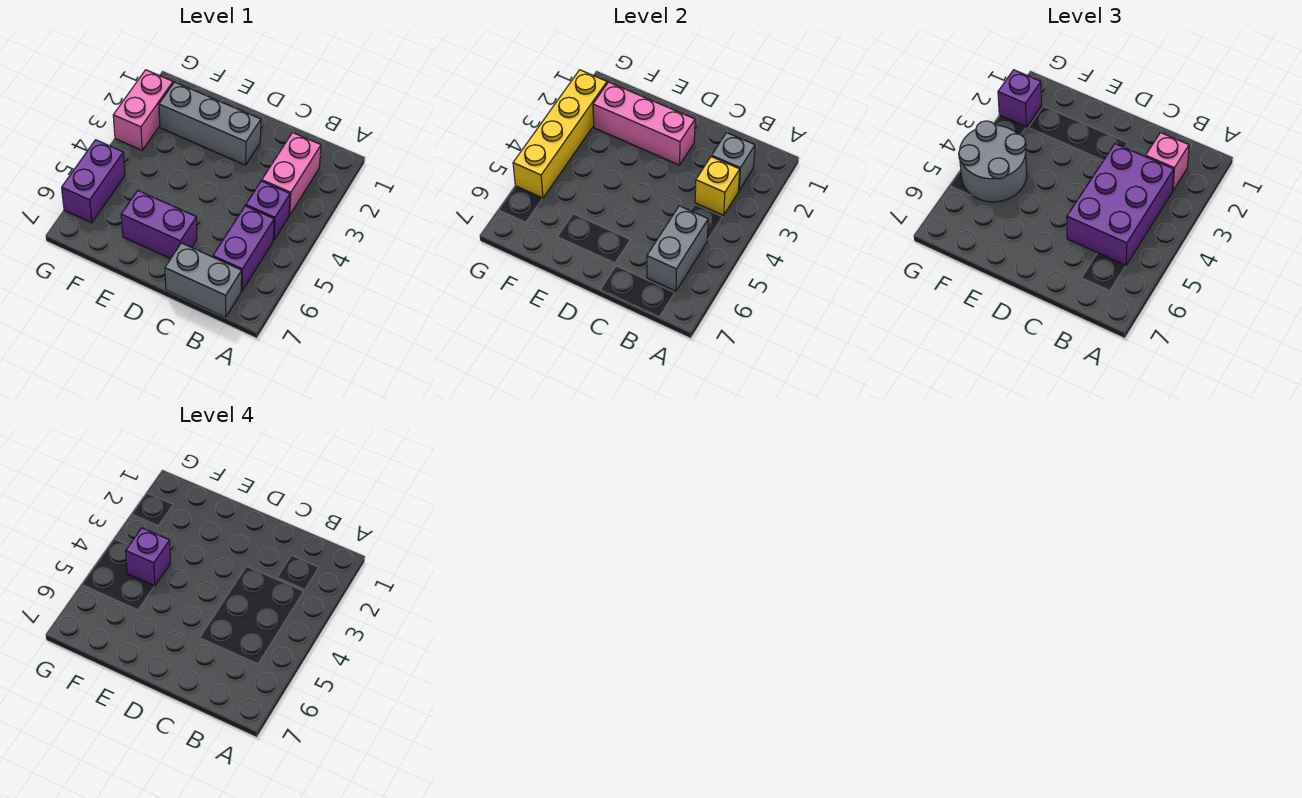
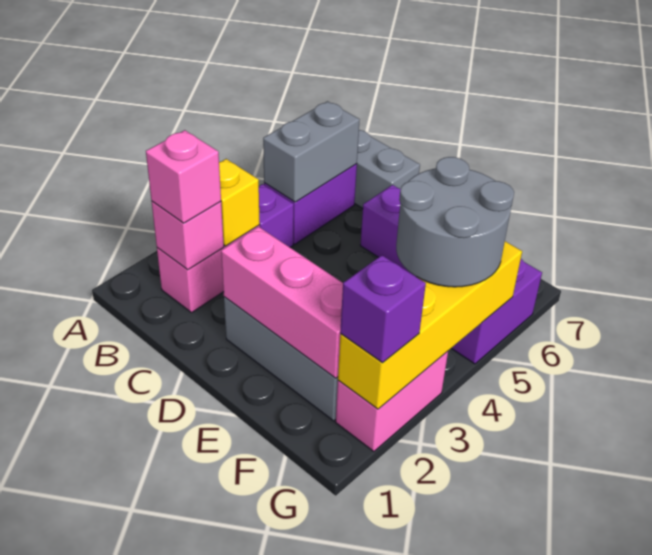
grey 1x1 brick [712,133,755,191] -> pink 1x1 brick [152,202,224,270]
purple 2x3 brick [1067,144,1174,265] -> none
purple 1x1 brick [126,528,170,586] -> none

